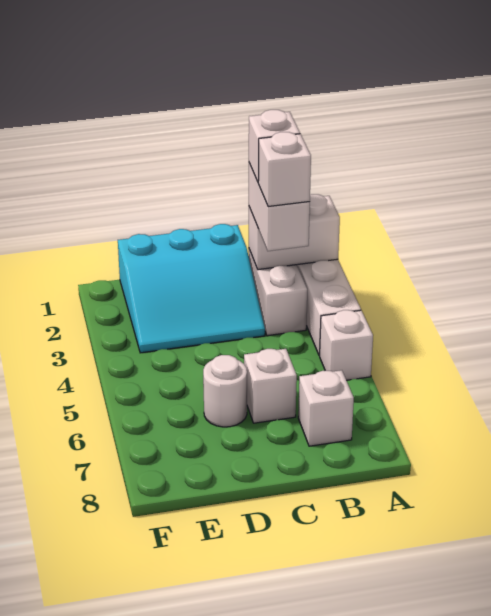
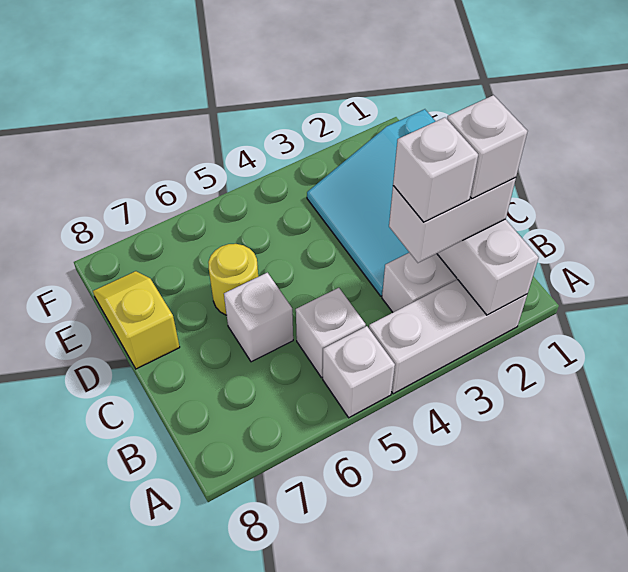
white 1x1 brick [298,370,354,446] -> white 1x1 brick moved to [296,288,366,378]
white 1x1 round brick [203,355,247,427] -> yellow 1x1 round brick [208,244,258,315]
none -> yellow 1x2 slope [93,271,180,369]

